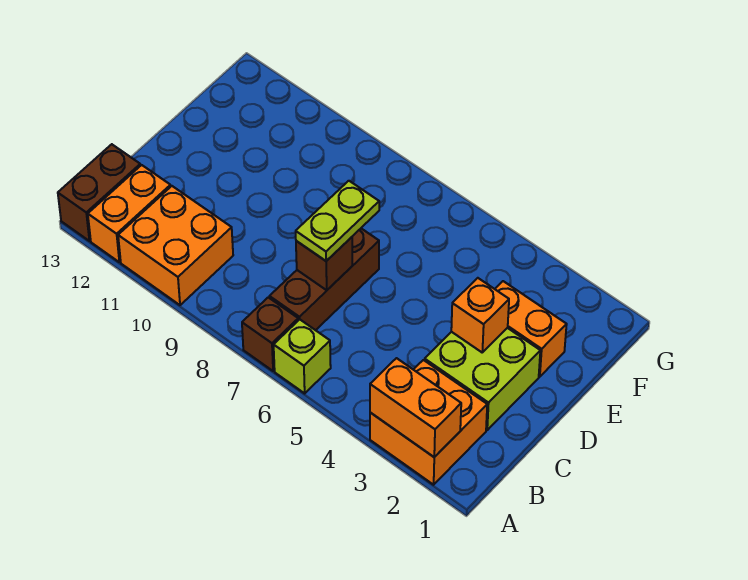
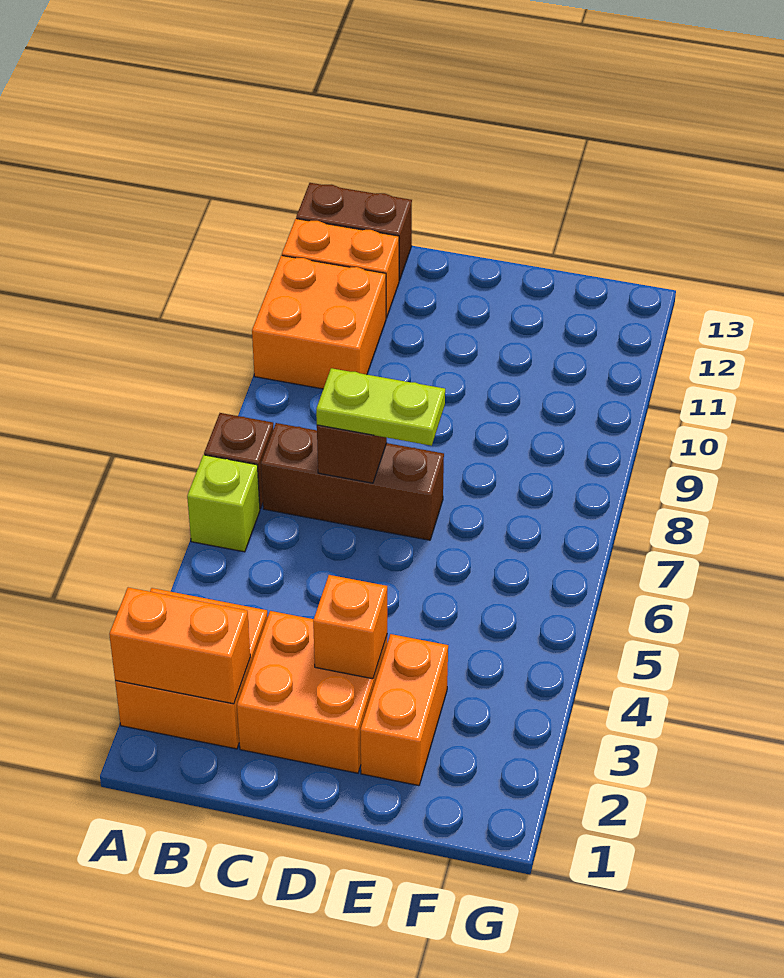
orange 1x2 brick [370,358,461,457] -> orange 1x2 brick turned to [109,587,250,704]
lime 2x2 brick [425,328,540,430] -> orange 2x2 brick [237,611,387,773]

